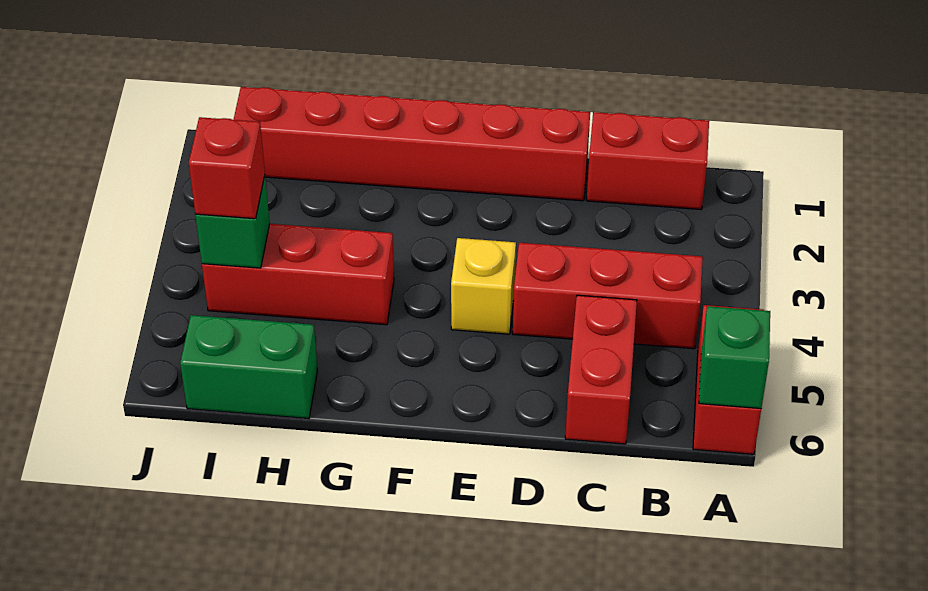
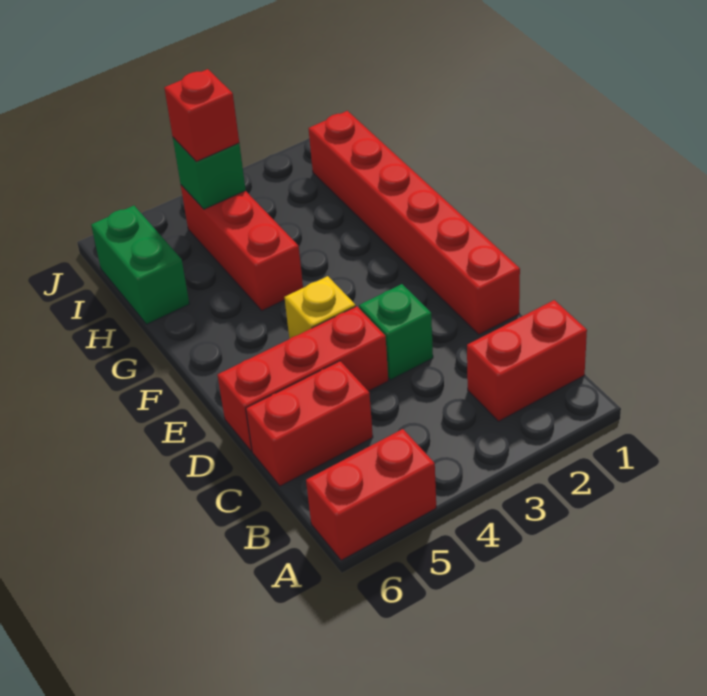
green 1x1 brick [699,306,770,408] -> green 1x1 brick moved to [359,284,433,380]
red 1x2 brick [587,112,709,209] -> red 1x2 brick turned to [467,300,587,421]
red 1x3 brick [513,243,703,349] -> red 1x3 brick turned to [218,306,388,451]

